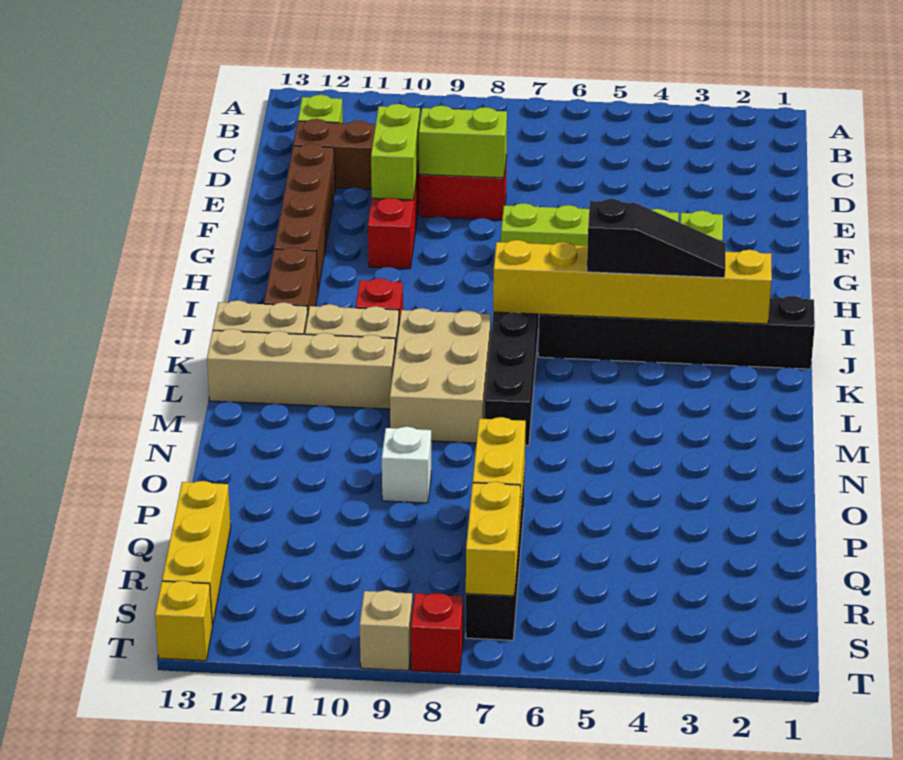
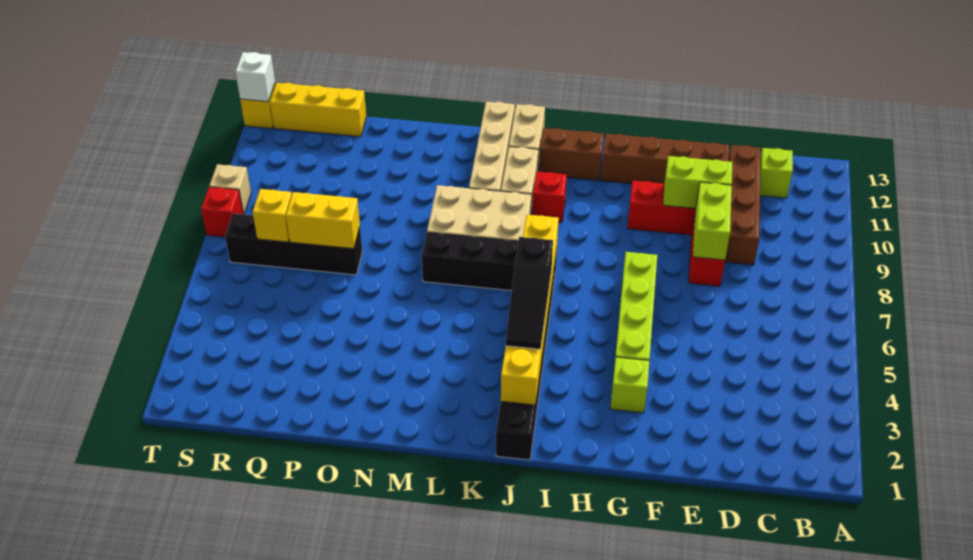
white 1x1 brick [382,427,431,503] -> white 1x1 brick moved to [236,52,275,102]
yellow 1x2 brick [466,482,520,596] -> yellow 1x1 brick [253,189,292,242]

